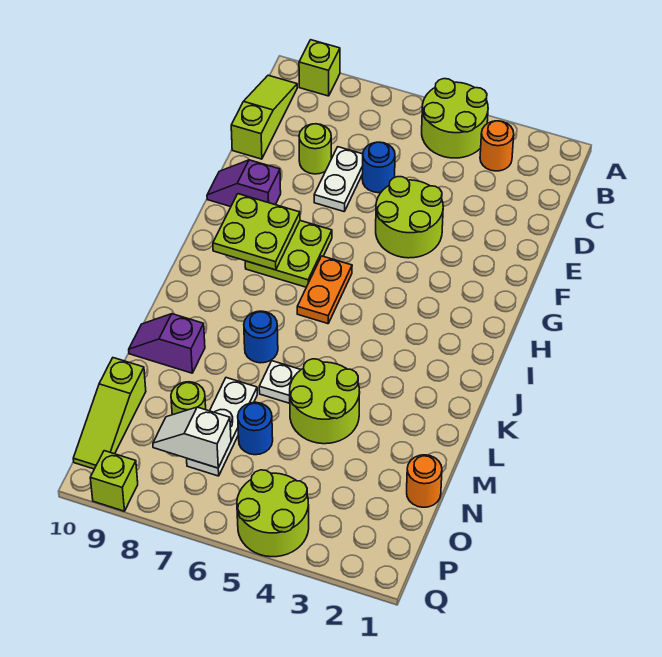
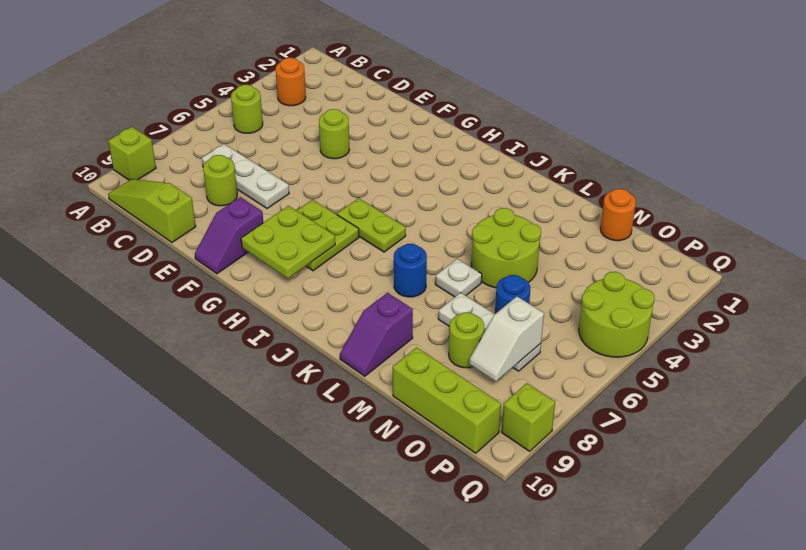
lime 2x2 round brick [422,79,488,158] -> lime 1x1 round brick [231,85,263,133]
blue 1x1 round brick [362,142,395,193] -> none
white 1x2 plate [314,147,363,211] -> white 1x3 plate [202,144,289,209]
lime 2x2 round brick [376,177,443,258] -> lime 1x1 round brick [319,109,350,159]
orange 1x2 plate [297,256,352,324] -> lime 1x2 plate [337,198,406,252]
lime 1x3 slope [73,358,146,469] -> lime 1x3 brick [393,347,501,453]

